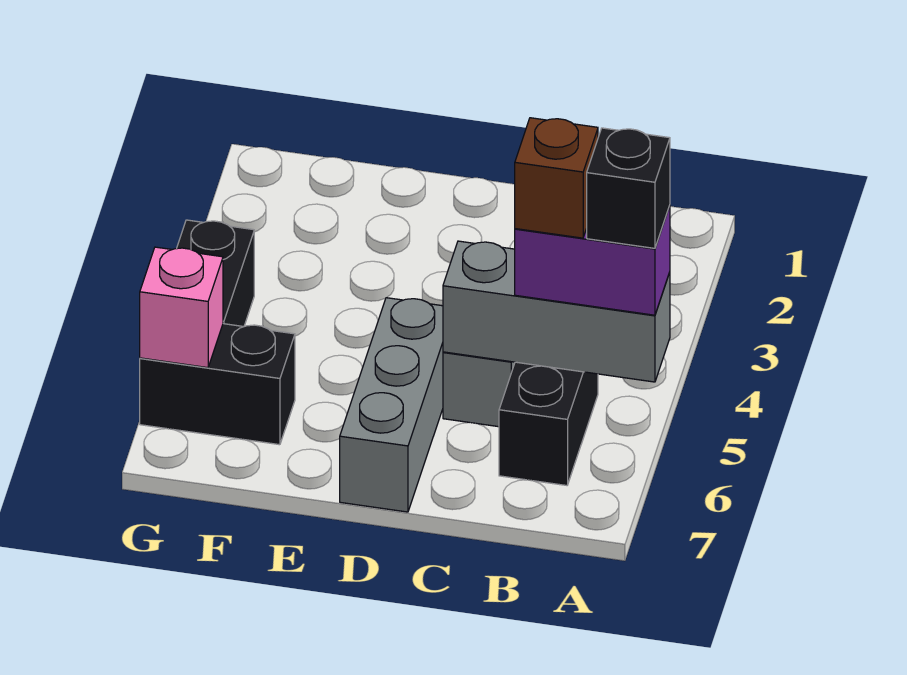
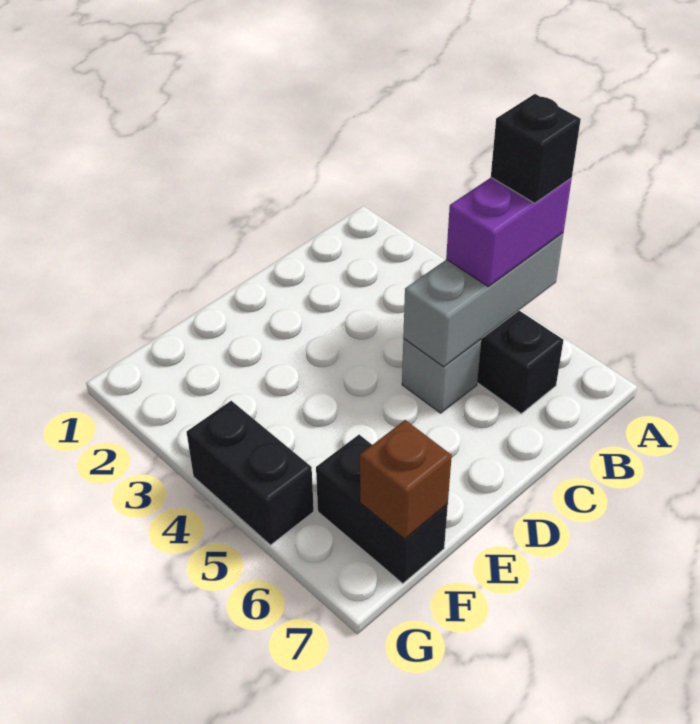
brown 1x1 brick [515,118,598,238] -> brown 1x1 brick moved to [360,420,452,539]
grey 1x3 brick [340,298,443,512] -> none
black 1x2 brick [140,324,295,445] -> black 1x2 brick turned to [316,435,448,583]
pink 1x1 brick [140,247,223,368] -> none

